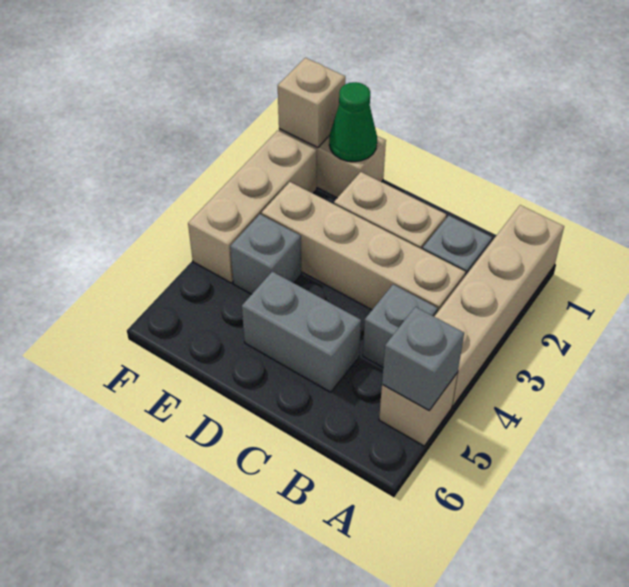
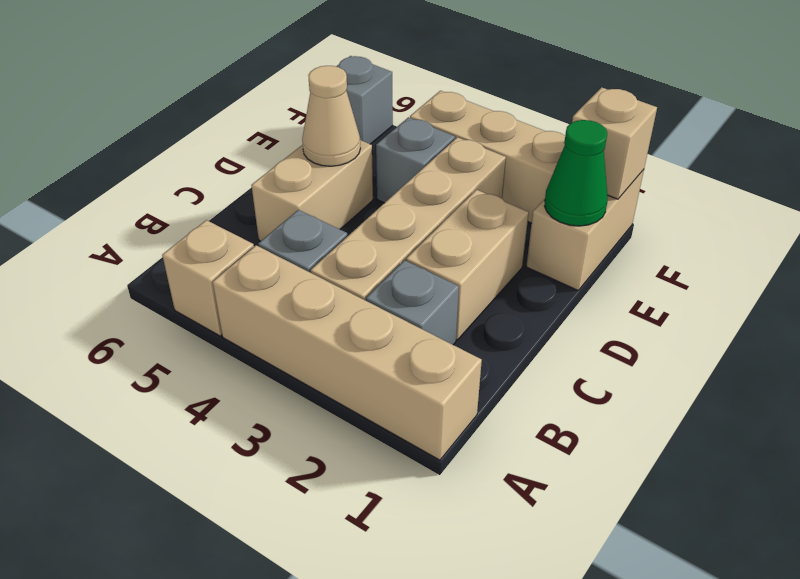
grey 1x1 brick [382,307,464,410] -> grey 1x1 brick moved to [336,56,393,144]
grey 1x2 brick [242,272,361,392] -> tan 1x2 brick [251,140,373,241]
none -> tan 1x1 cone [302,66,360,166]

